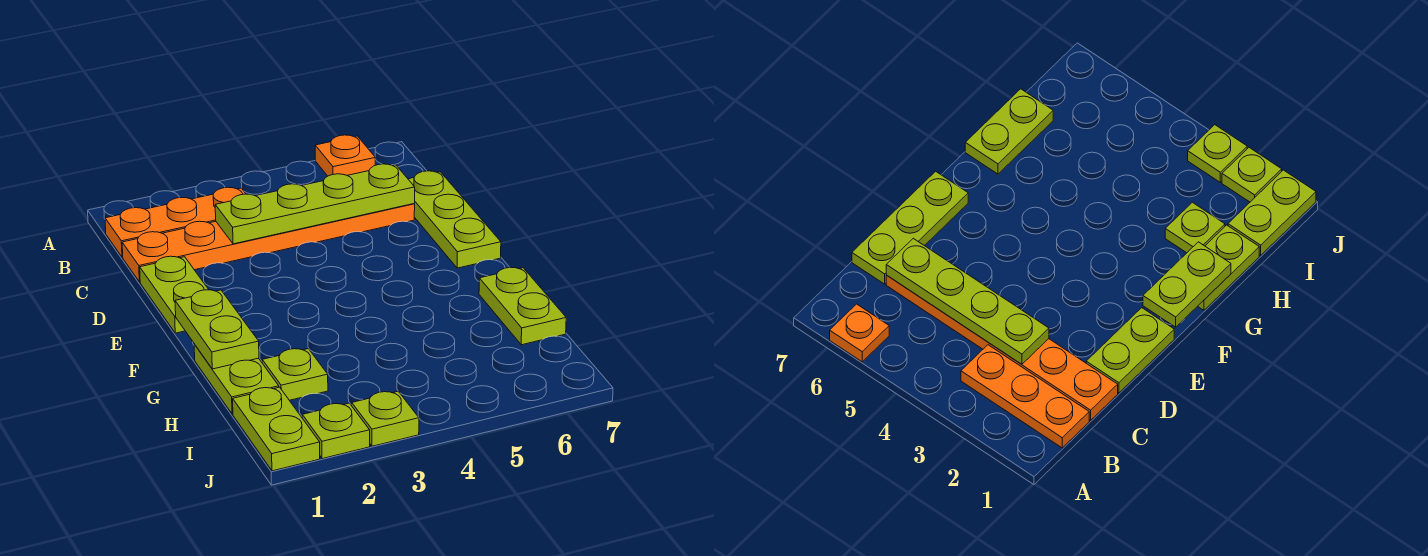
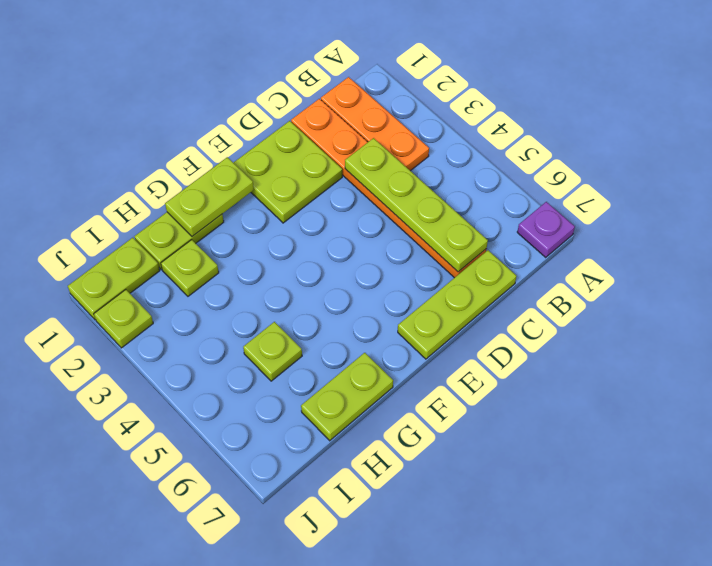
orange 1x1 plate [315,135,375,176] -> none
none -> purple 1x1 plate [517,202,575,257]
lime 1x2 plate [140,256,209,333] -> lime 2x2 plate [233,121,342,223]
lime 1x1 plate [352,391,419,446] -> lime 1x1 plate moved to [243,322,302,381]

